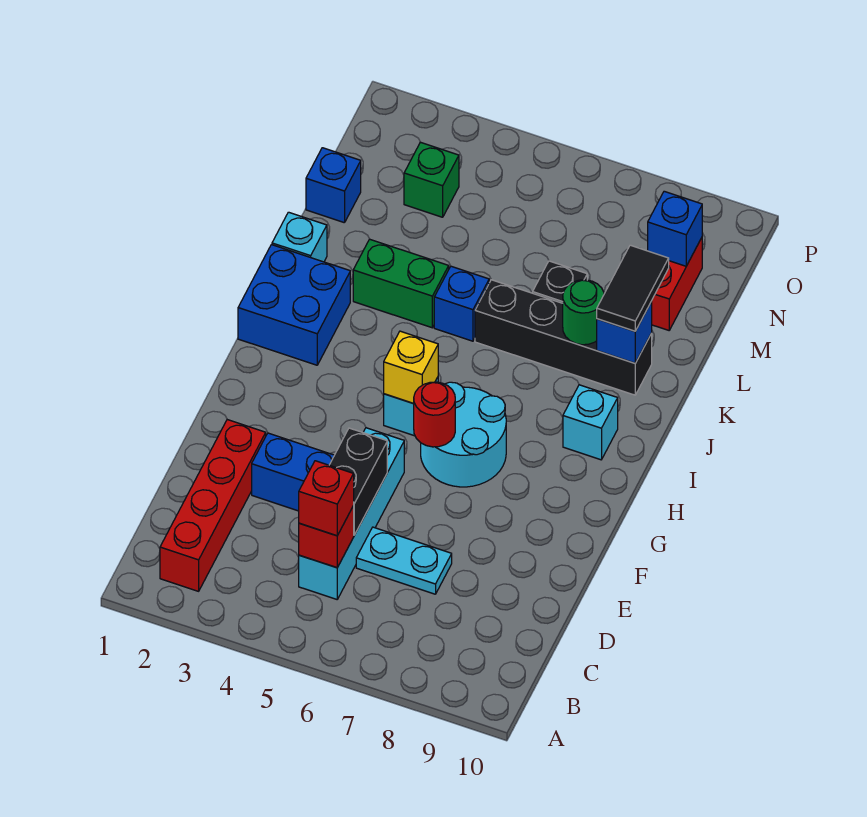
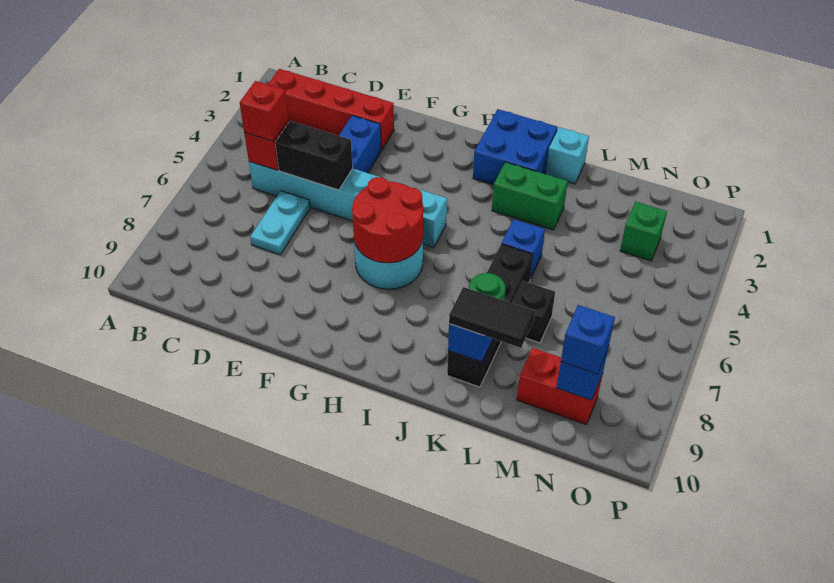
red 1x1 round brick [413,382,455,447] -> red 2x2 round brick [352,177,423,263]
yellow 1x1 brick [384,331,438,403] -> none
cyan 1x1 brick [563,385,618,460] -> none
green 1x2 brick [353,239,449,328] -> green 1x2 brick turned to [492,162,568,230]
blue 1x1 brick [306,148,361,223] -> blue 1x1 brick moved to [561,305,615,374]

